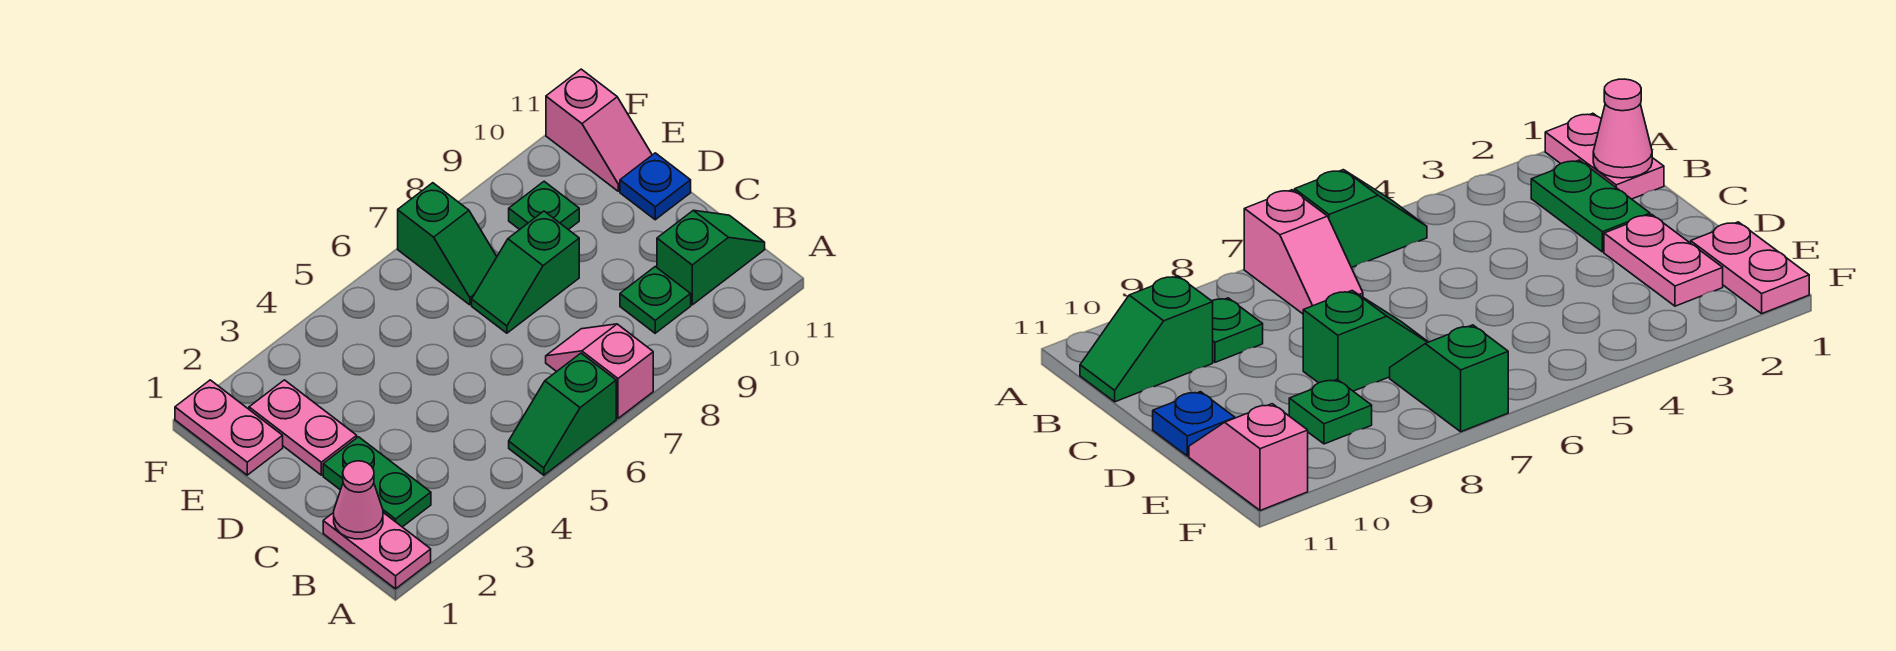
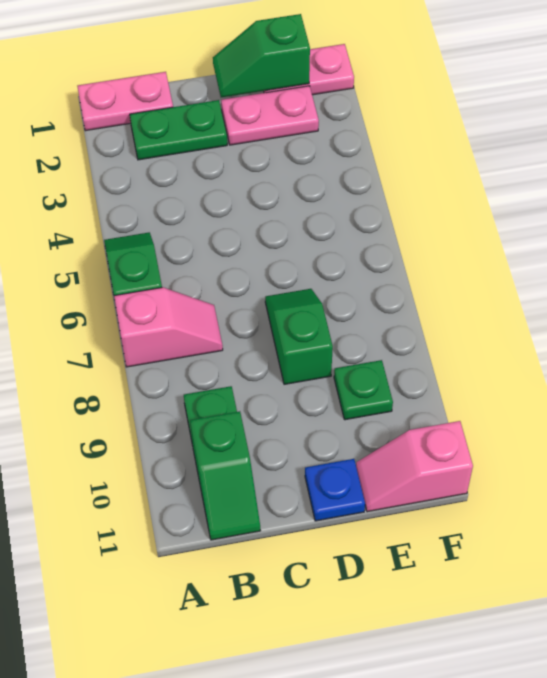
pink 1x1 cone [334,461,383,539] -> none
green 1x2 slope [398,183,497,305] -> green 1x2 slope moved to [213,14,310,97]

